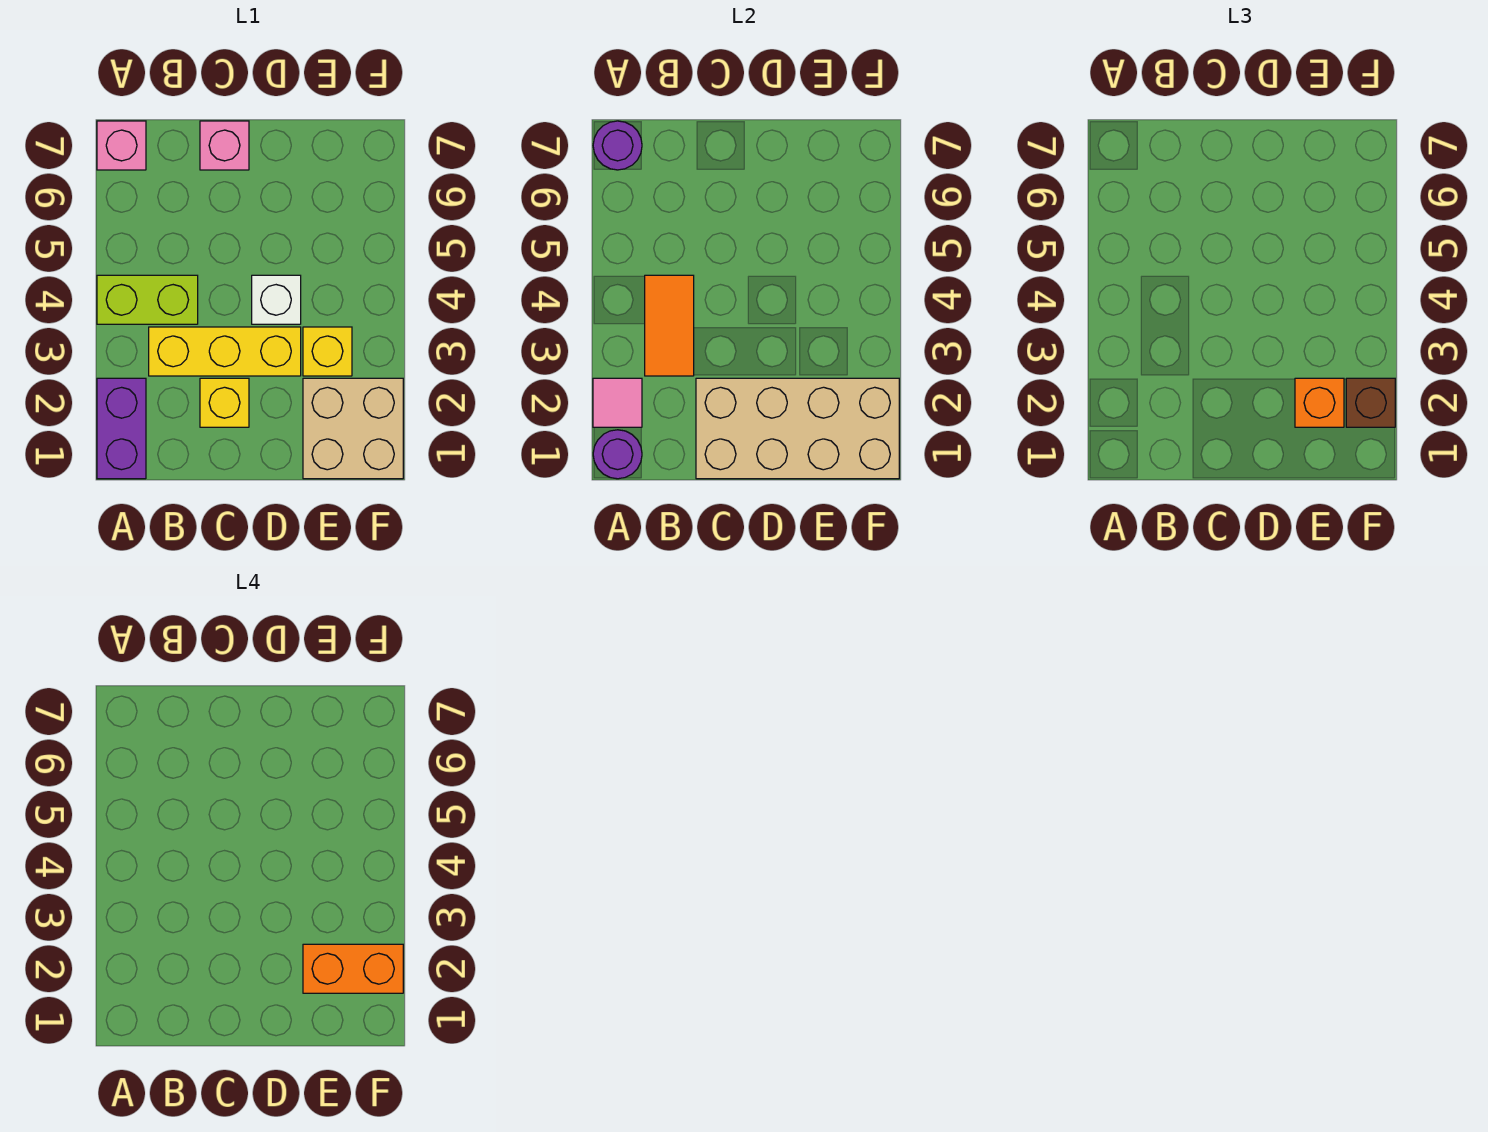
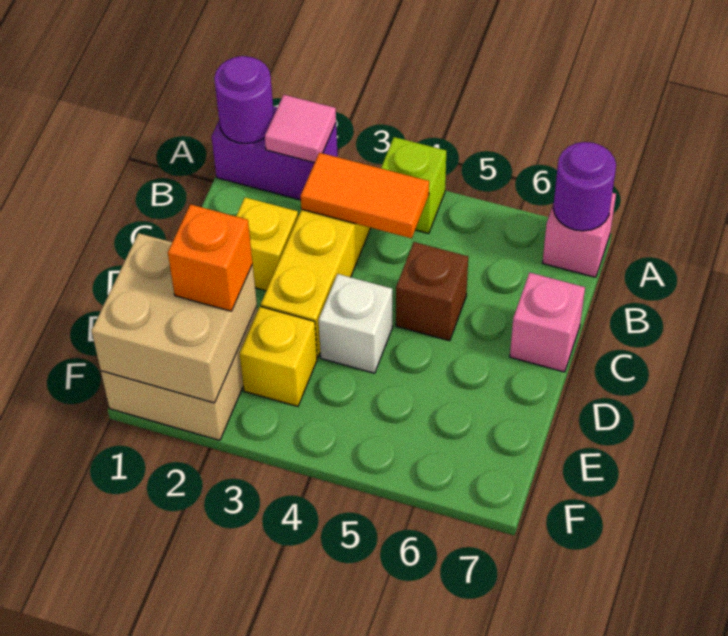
lime 1x2 brick [97,275,198,324] -> lime 1x1 brick [381,137,446,233]
tan 2x4 brick [696,378,899,479] -> tan 2x2 brick [92,233,257,403]
orange 1x2 brick [303,944,403,993] -> none
brown 1x1 brick [1346,378,1395,427] -> brown 1x1 brick moved to [396,242,468,341]

